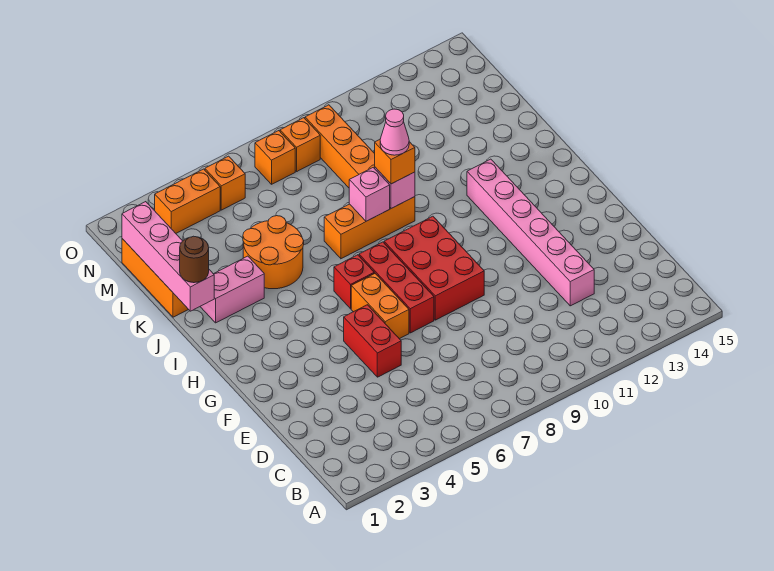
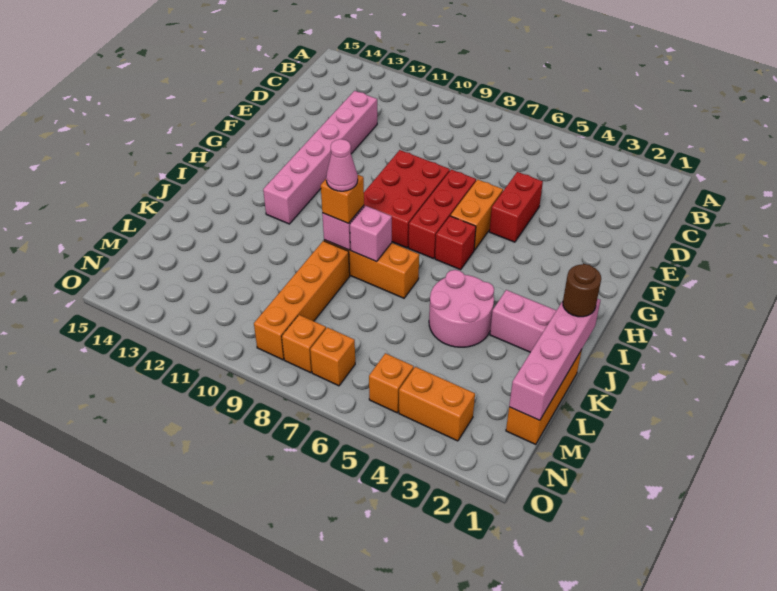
orange 2x2 round brick [243,216,304,289] -> pink 2x2 round brick [429,270,494,347]

